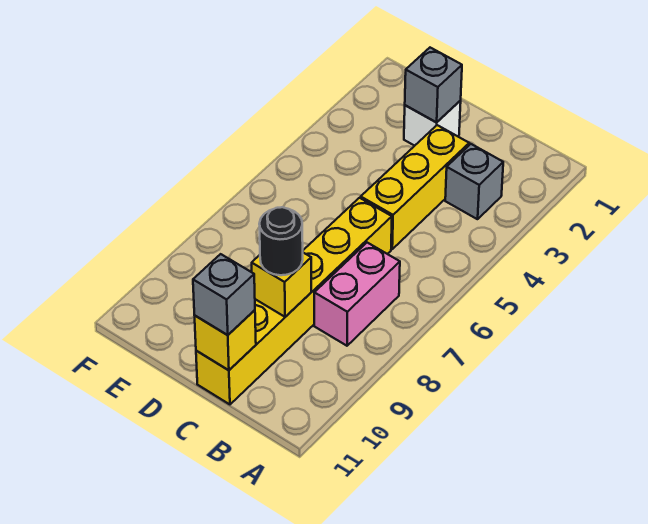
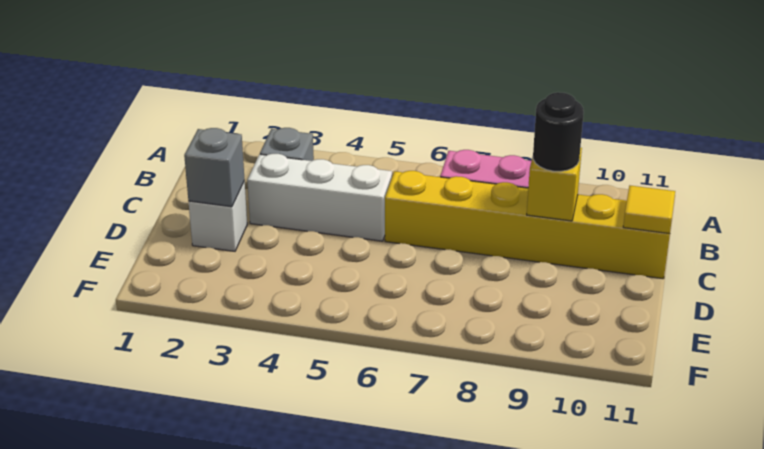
yellow 1x3 brick [361,125,469,249] -> white 1x3 brick [247,154,392,241]
yellow 1x1 brick [195,310,256,370] -> yellow 1x1 tile [623,186,675,234]
grey 1x1 brick [193,254,255,335] -> none

